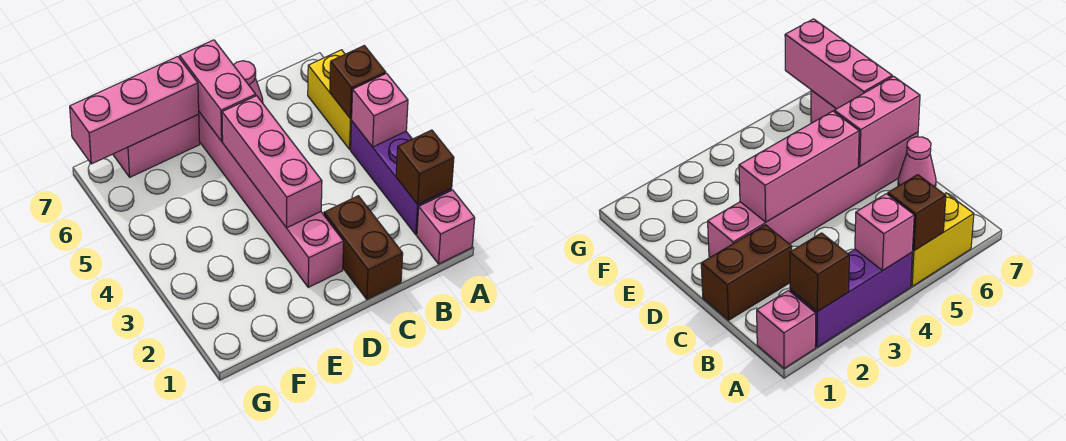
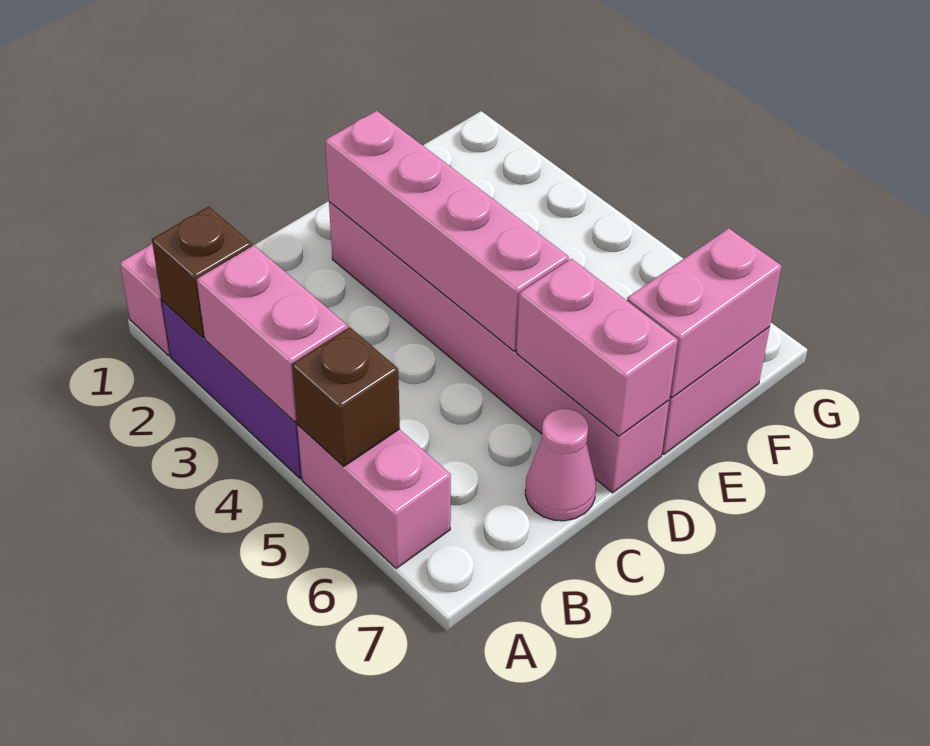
pink 1x1 brick [352,73,408,147] -> pink 1x2 brick [197,245,348,422]
yellow 1x2 brick [308,50,352,149] -> pink 1x2 brick [297,425,451,568]
brown 1x2 brick [324,196,403,299] -> none
pink 1x3 brick [222,96,322,228] -> pink 1x4 brick [325,111,569,351]
pink 1x3 brick [70,57,199,164] -> pink 1x2 brick [627,228,782,398]

